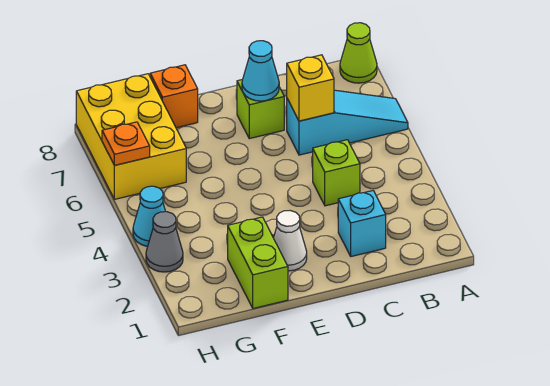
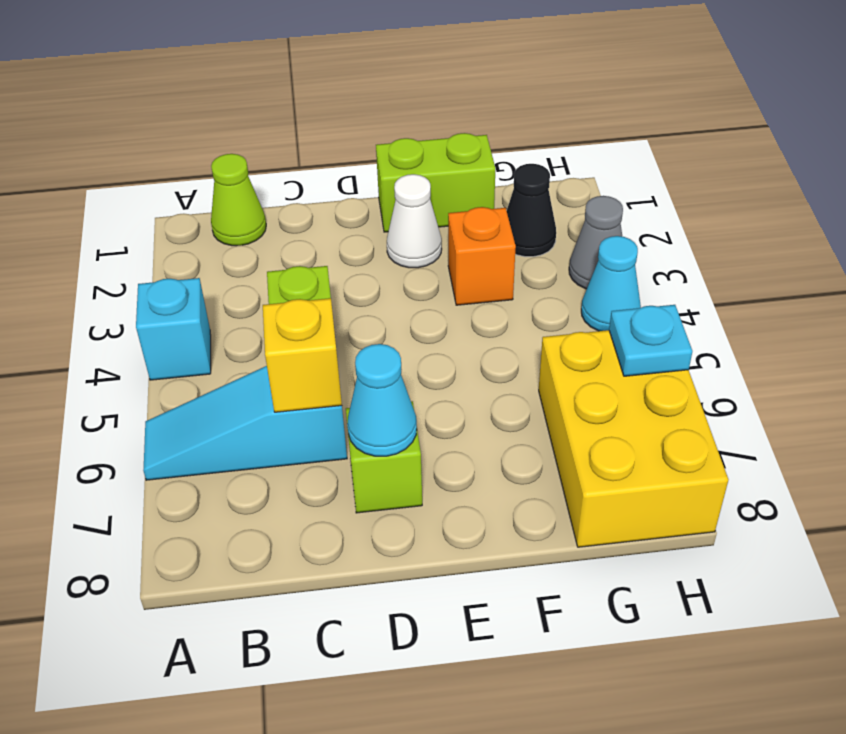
lime 1x1 cone [340,23,377,83] -> lime 1x1 cone moved to [211,154,266,246]
cyan 1x1 brick [338,191,386,256] -> cyan 1x1 brick moved to [136,278,211,380]
lime 1x2 brick [228,217,288,308] -> lime 1x2 brick turned to [376,133,495,232]
orange 1x1 brick [150,65,198,128] -> orange 1x1 brick moved to [448,207,516,305]
none -> black 1x1 cone [507,164,556,257]
orange 1x1 plate [102,122,150,165] -> cyan 1x1 plate [609,305,692,376]

